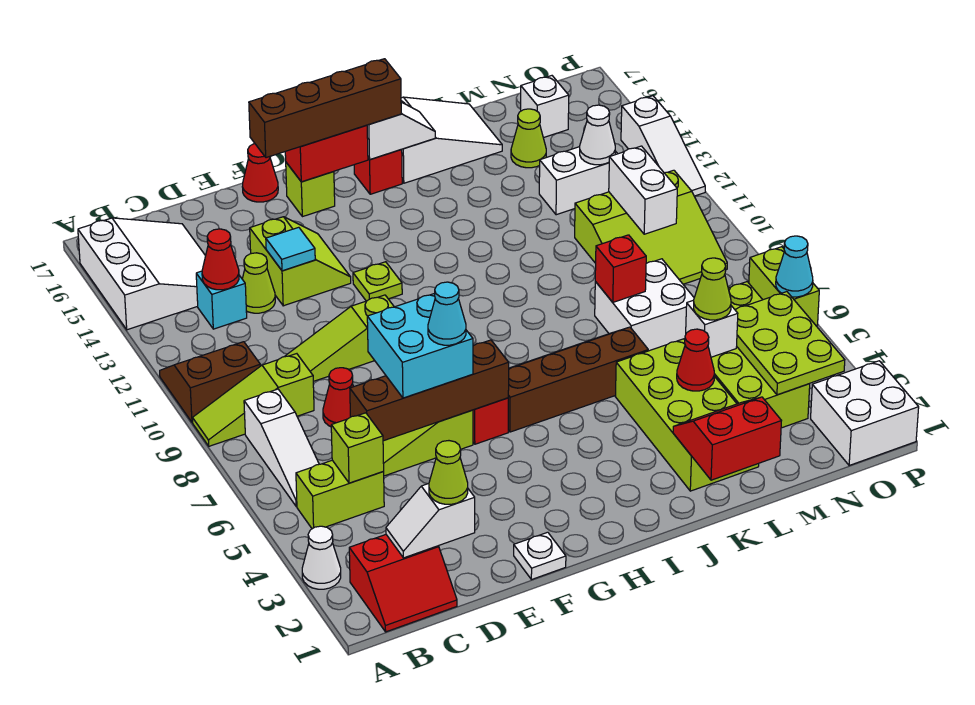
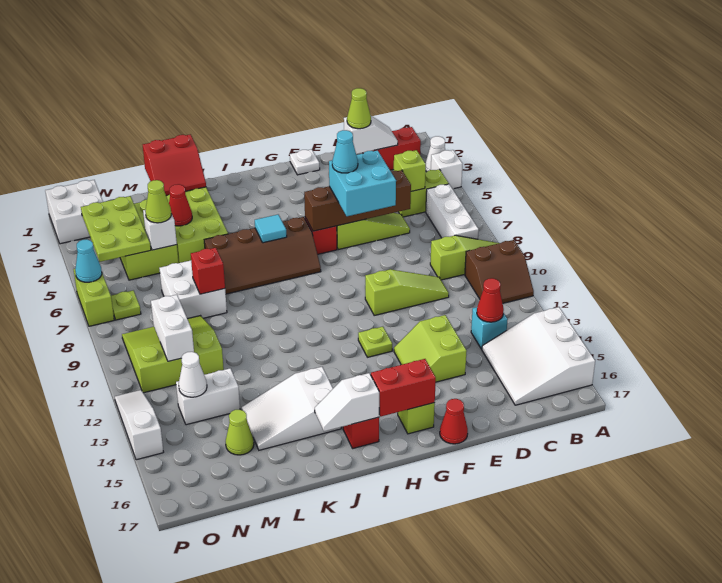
white 1x3 slope [244,389,319,506] -> white 1x3 brick [426,184,479,239]
red 1x1 cone [323,368,353,427] -> none
lime 1x1 cone [242,253,275,313] -> none
cyan 1x1 tile [266,227,315,271] -> cyan 1x1 tile moved to [255,215,287,243]
brown 1x4 brick [249,59,401,158] -> none
white 2x3 slope [401,97,502,183] -> white 2x3 slope moved to [242,367,341,450]
white 1x1 brick [521,76,569,138] -> white 1x1 brick moved to [431,150,463,189]

